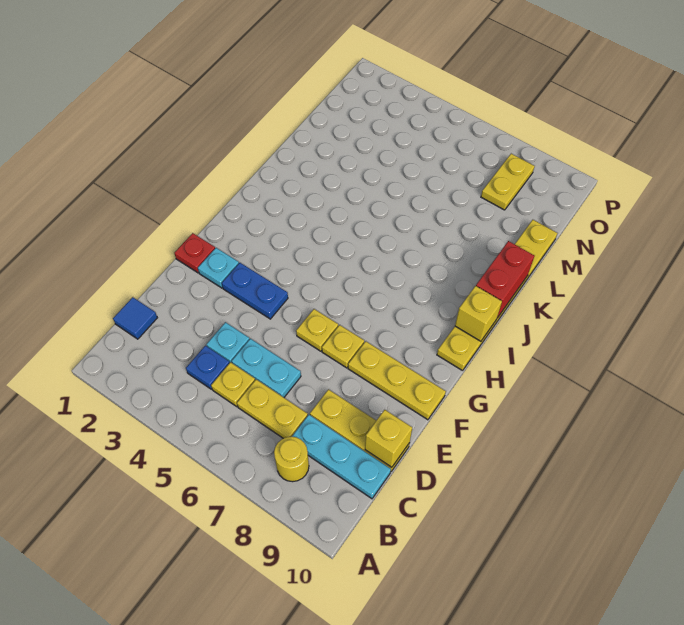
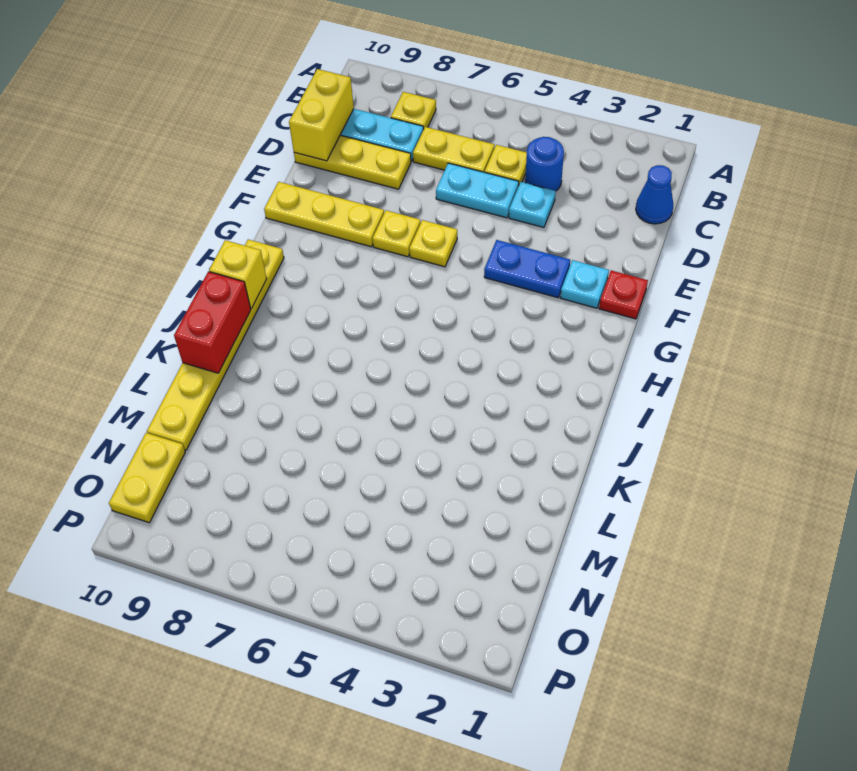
yellow 1x1 round brick [274,437,309,482] -> yellow 1x1 plate [391,92,436,129]
blue 1x1 tile [113,297,157,339] -> blue 1x1 cone [636,165,673,224]
blue 1x1 plate [186,346,230,389] -> blue 1x1 round brick [525,137,564,191]
yellow 1x1 brick [365,410,412,467] -> yellow 1x2 brick [289,69,354,161]
yellow 1x2 plate [481,154,535,210] -> yellow 1x2 plate moved to [109,433,185,523]

